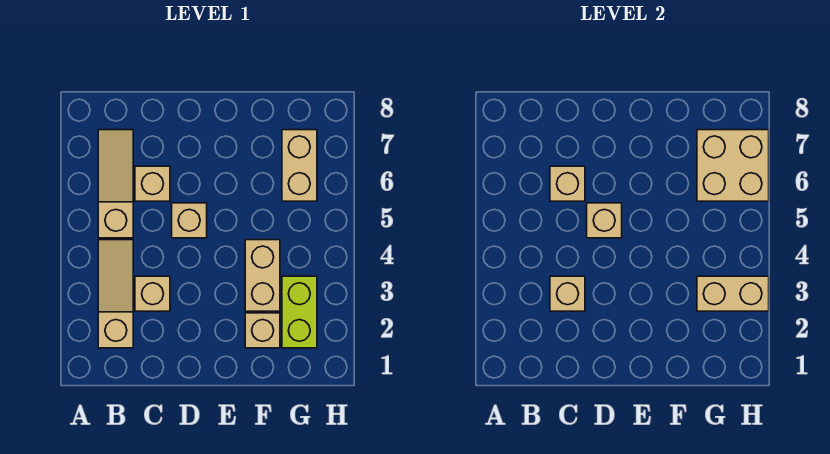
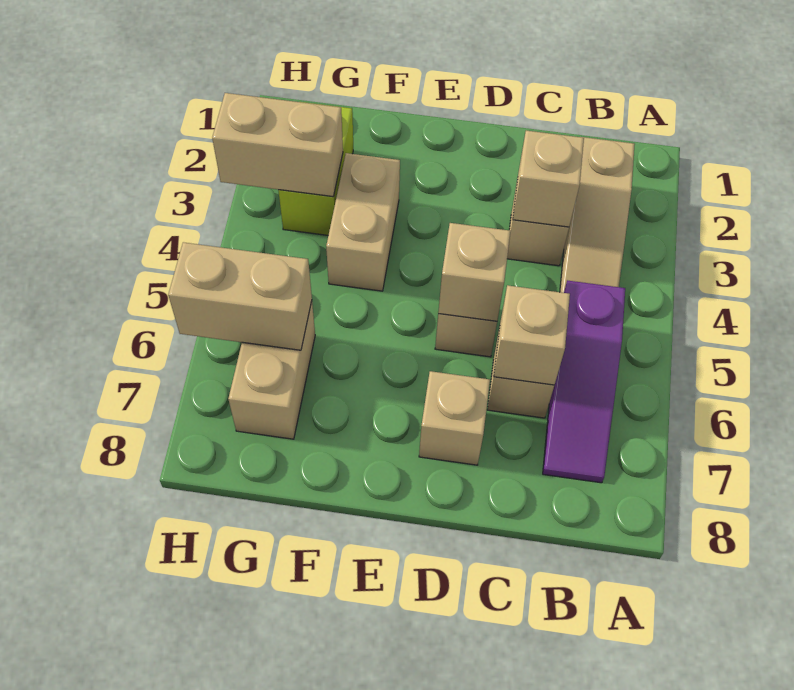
tan 1x3 slope [98,130,133,238] -> purple 1x3 slope [543,280,625,483]
tan 1x1 brick [245,313,280,348] -> tan 1x1 brick moved to [419,371,490,465]
tan 2x2 brick [697,130,769,201] -> tan 1x2 brick [168,242,312,350]

